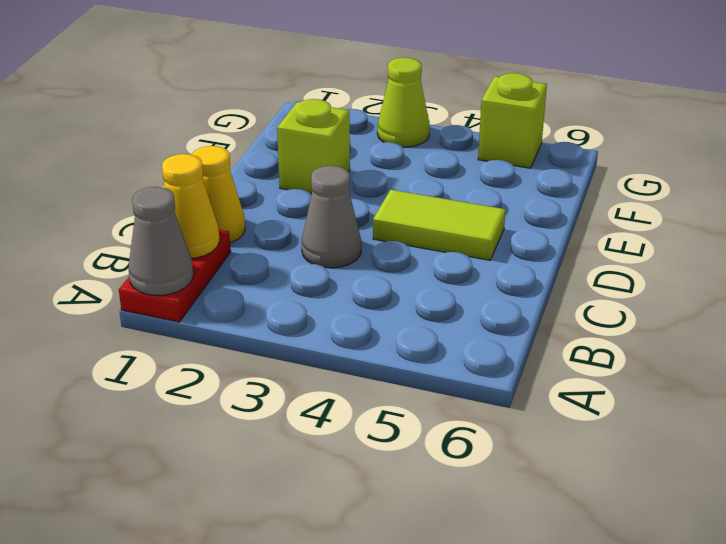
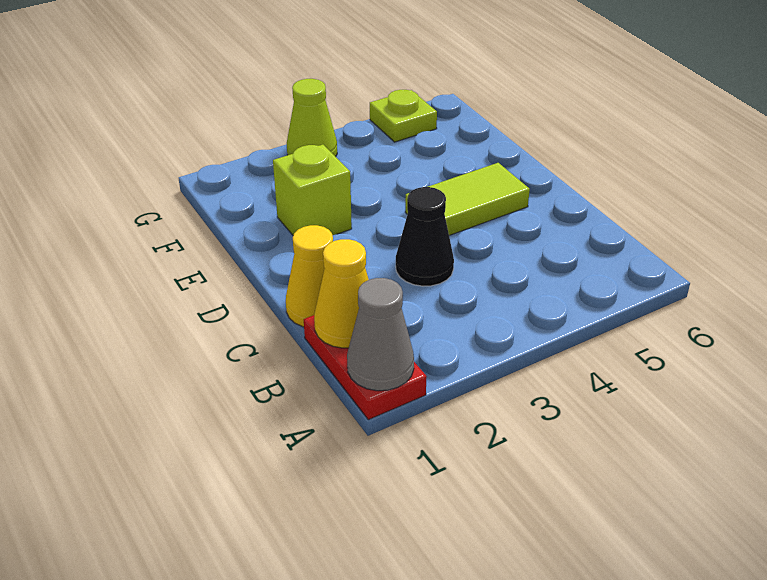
grey 1x1 cone [302,166,361,268] -> black 1x1 cone [396,187,454,286]
lime 1x1 brick [478,73,547,168] -> lime 1x1 plate [370,90,437,142]

